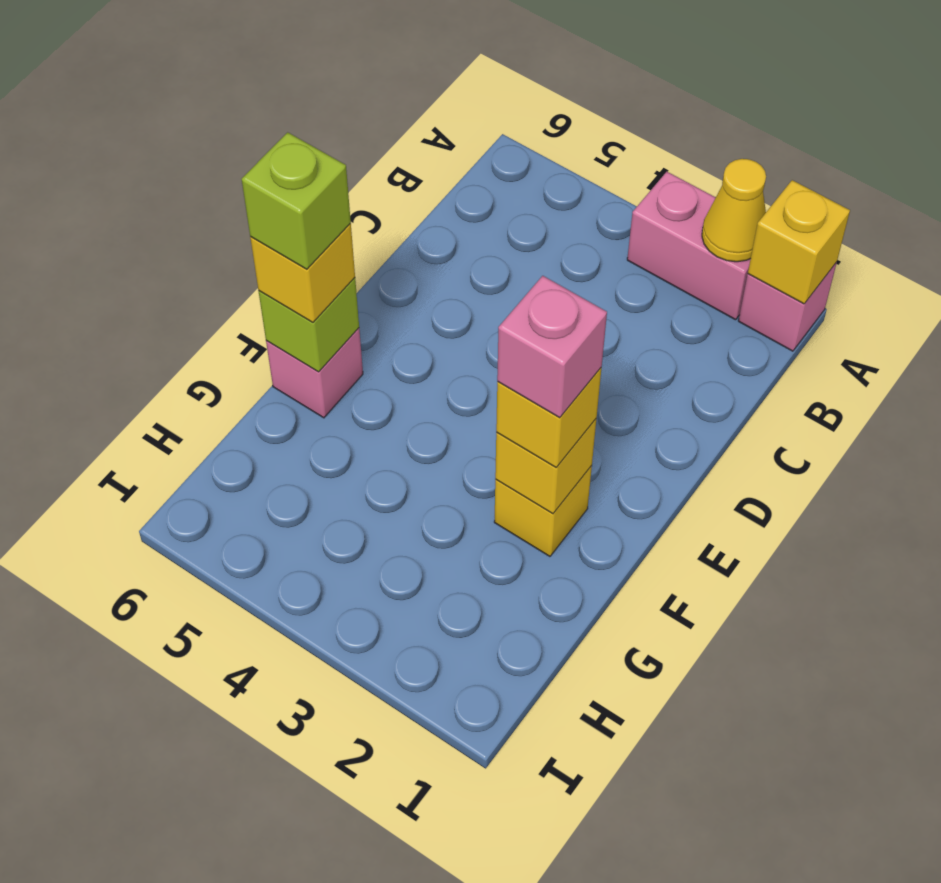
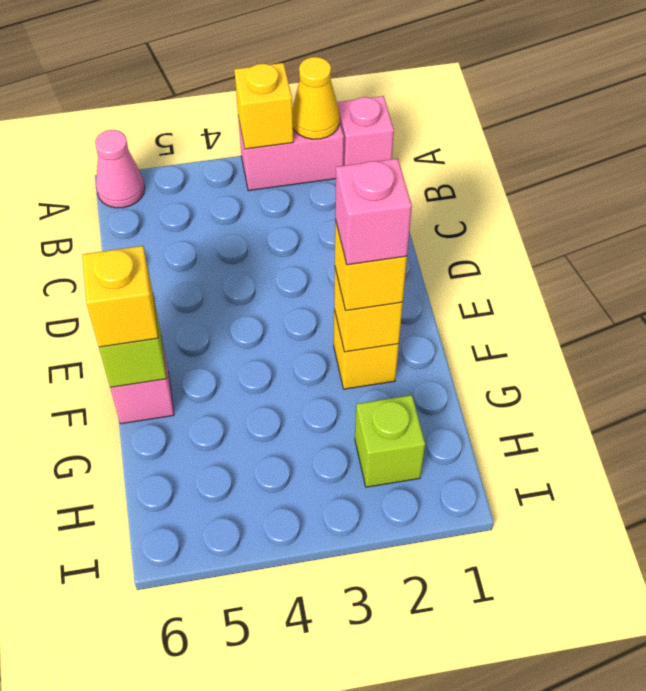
yellow 1x1 brick [748,180,850,304] -> yellow 1x1 brick moved to [234,63,293,149]
none -> pink 1x1 cone [95,130,145,208]
lime 1x1 brick [242,132,351,269] -> lime 1x1 brick moved to [355,395,425,487]

